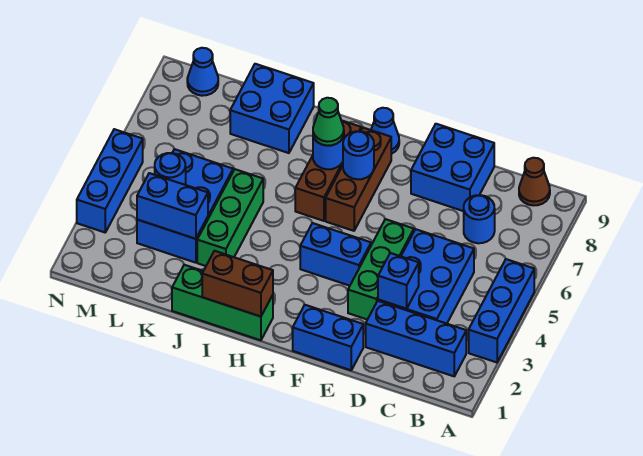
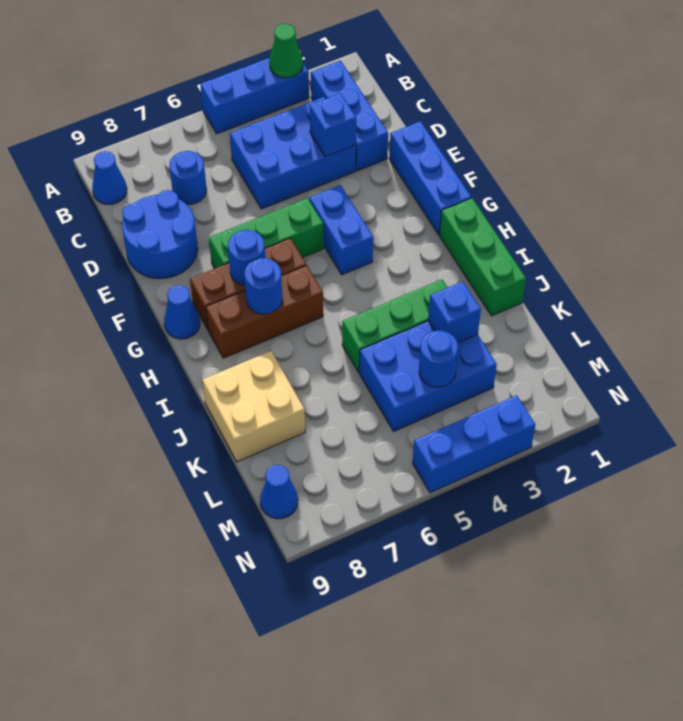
brown 1x1 cone [519,158,550,206] -> blue 1x1 cone [92,151,127,204]
blue 2x2 brick [411,124,494,211] -> blue 2x2 round brick [122,190,198,279]
blue 1x2 brick [293,305,363,370] -> blue 1x3 brick [389,121,471,235]
green 1x3 brick [348,219,414,320] -> green 1x3 brick moved to [209,198,324,268]
brown 1x2 brick [202,251,273,317] -> none
green 1x1 cone [313,98,344,146] -> green 1x1 cone moved to [269,24,303,78]
blue 2x2 brick [230,64,314,153] -> tan 2x2 brick [202,351,305,462]
blue 1x2 brick [137,173,208,239] -> blue 1x1 brick [428,281,481,343]

